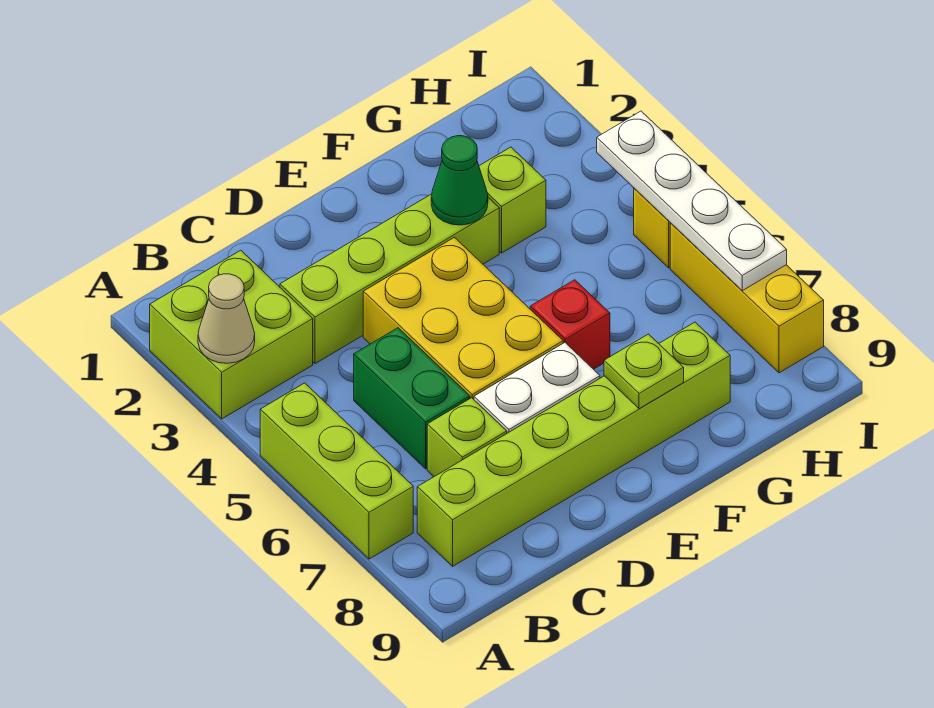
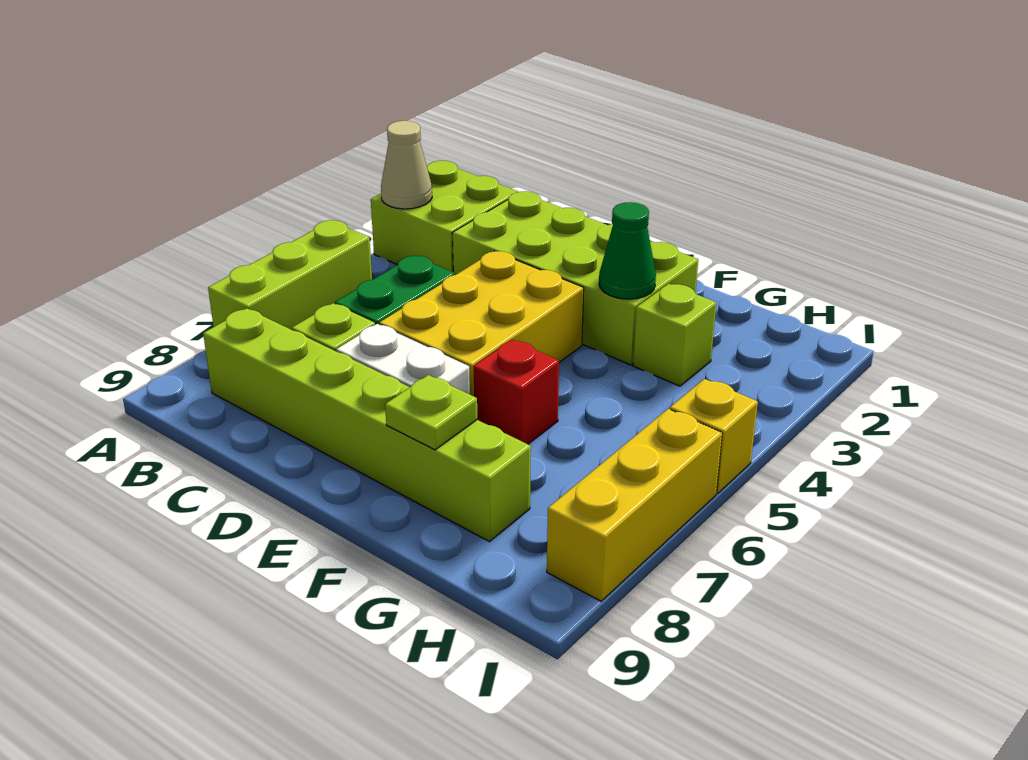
lime 1x4 brick [280,194,499,364] -> lime 2x4 brick [452,191,698,365]
white 1x4 plate [597,111,787,291] -> none

